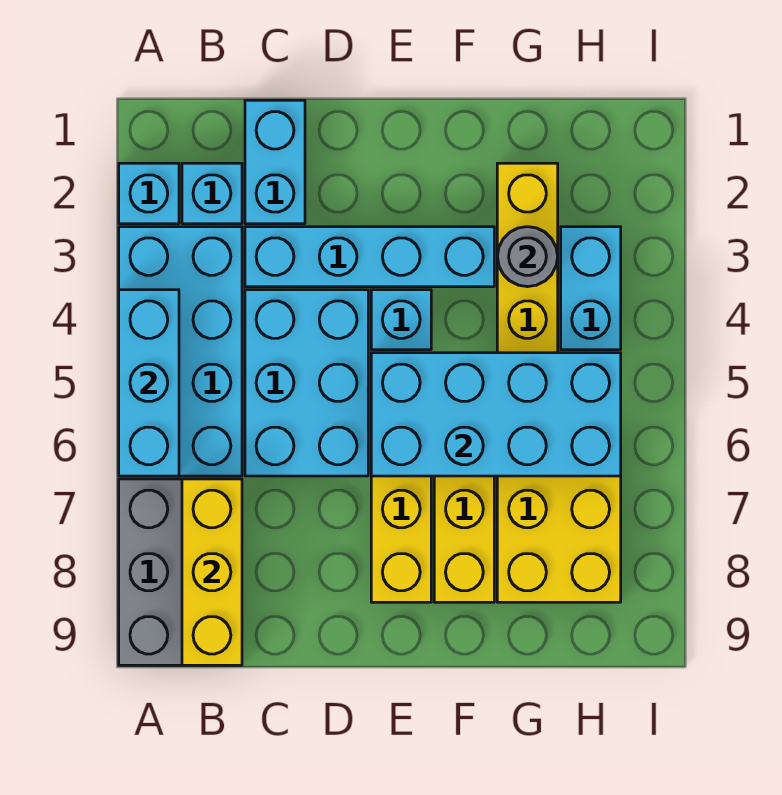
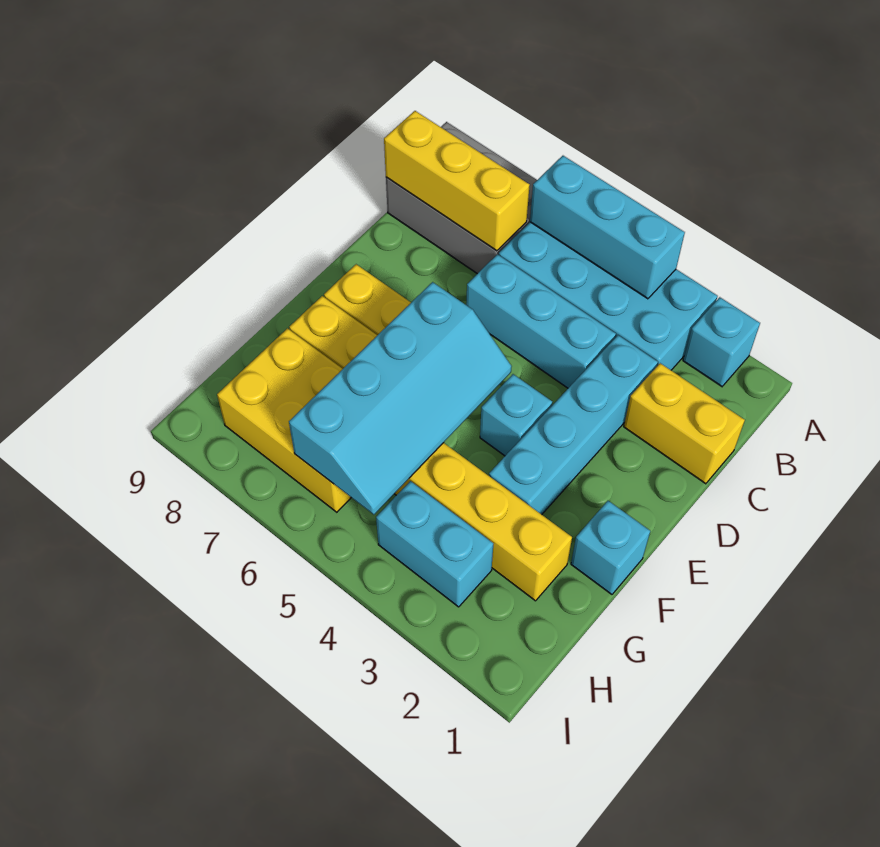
cyan 1x1 brick [182,163,242,224] -> cyan 1x1 brick moved to [571,501,650,594]
cyan 1x2 brick [245,100,305,224] -> yellow 1x2 brick [624,363,745,484]
cyan 2x3 brick [245,290,368,476] -> cyan 1x3 brick [466,254,616,388]
cyan 2x4 brick [371,353,621,476] -> cyan 2x4 slope [289,282,512,515]
grey 1x1 round brick [498,227,558,287] -> none

